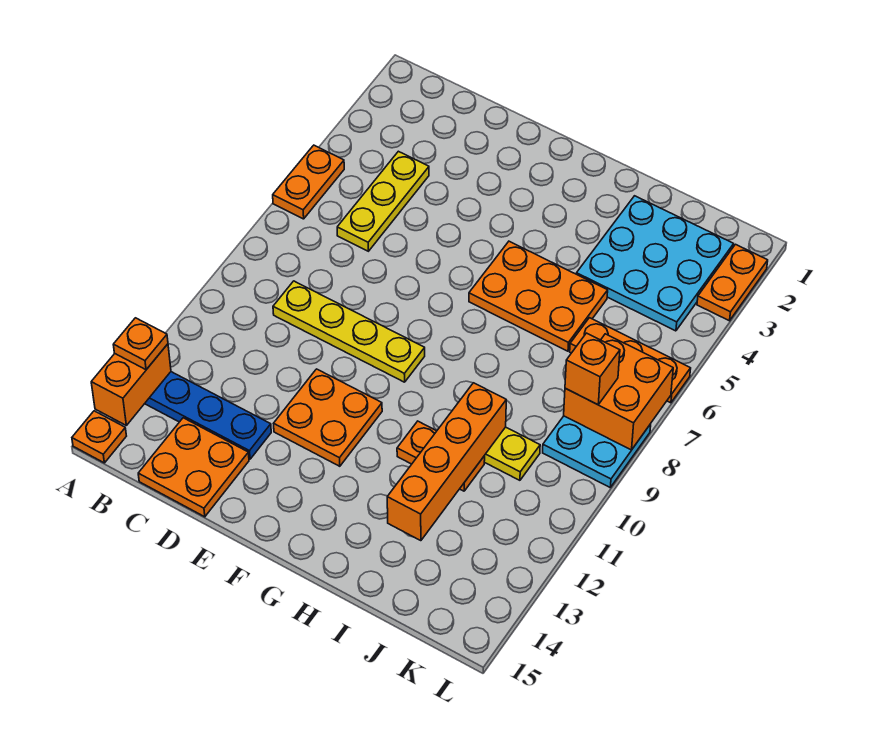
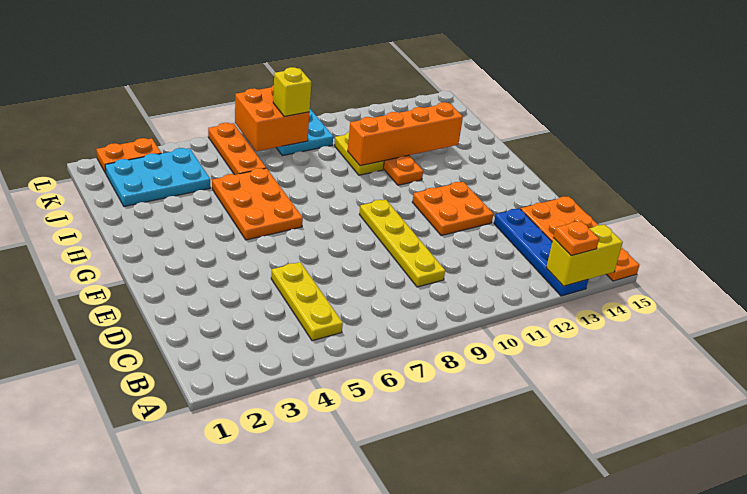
orange 1x2 plate [273,145,344,219] -> none
orange 1x2 brick [91,344,171,425] -> yellow 1x2 brick [546,224,623,286]
yellow 1x3 plate [337,151,429,251] -> yellow 1x3 plate turned to [271,262,343,341]
cyan 3x3 plate [576,196,734,331] -> cyan 2x3 plate [105,148,210,206]
orange 1x1 brick [565,333,620,405] -> yellow 1x1 brick [273,67,311,117]

